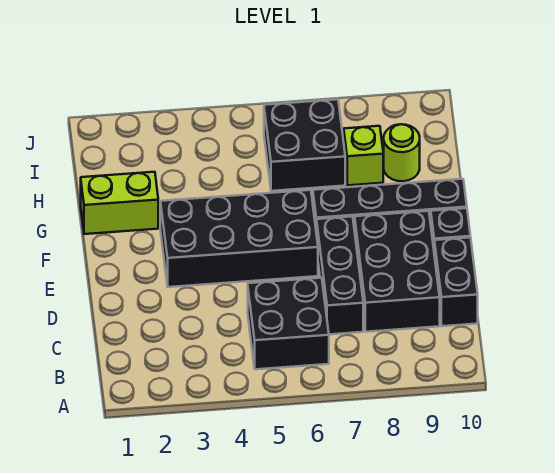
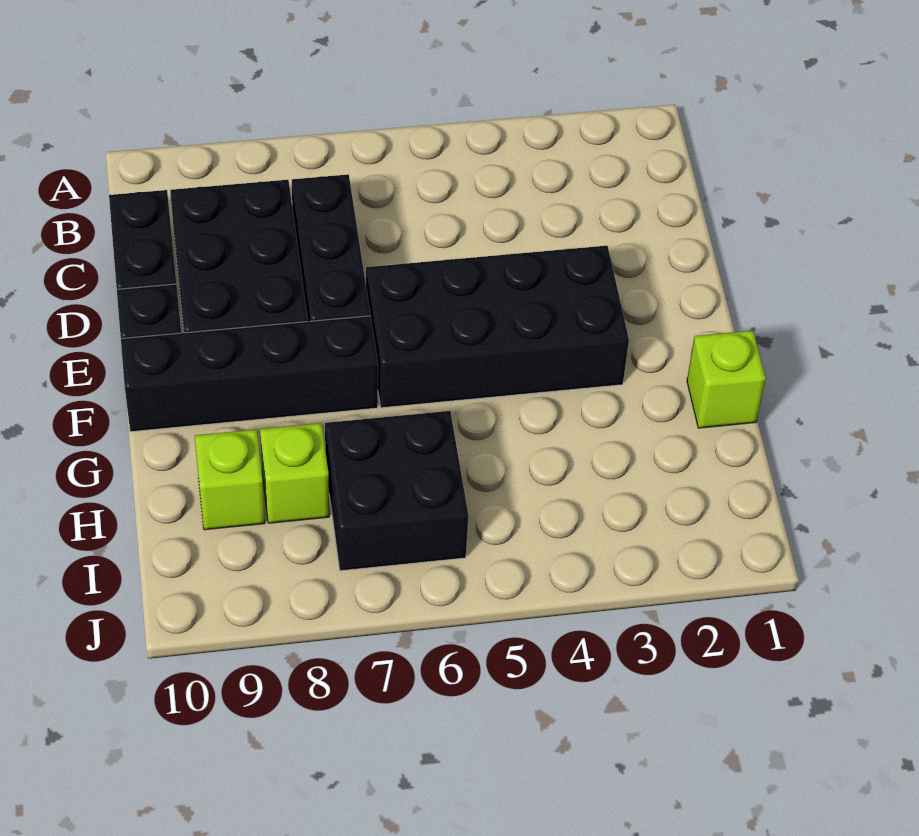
black 2x2 brick [248,278,329,369] -> none
lime 1x2 brick [81,172,158,234] -> lime 1x1 brick [687,331,766,428]
lime 1x1 round brick [384,124,420,181] -> lime 1x1 brick [195,429,265,530]

